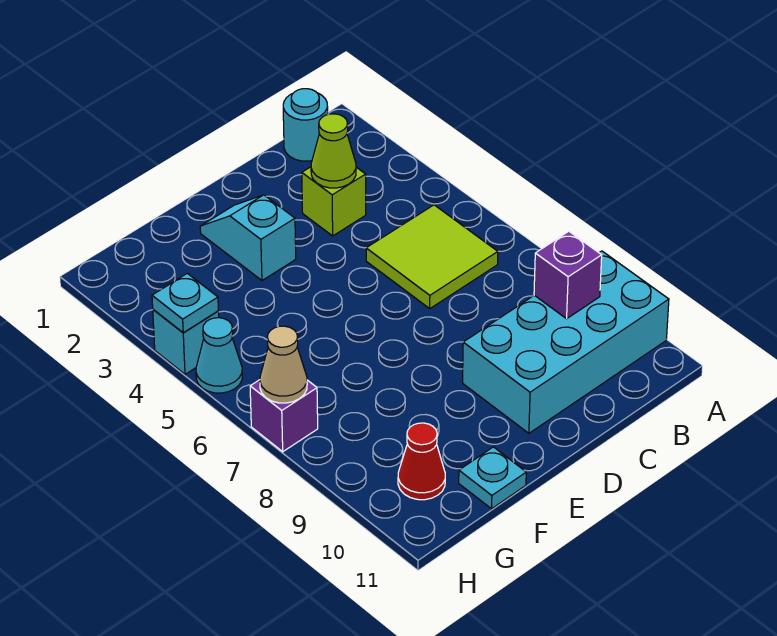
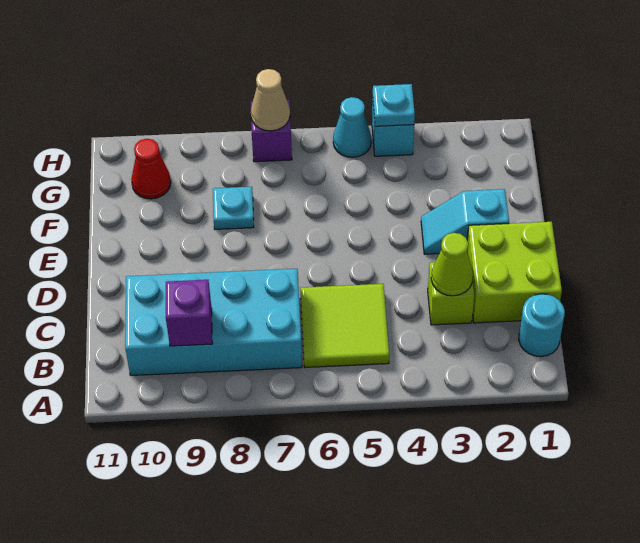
cyan 2x4 brick [463,251,669,433] -> cyan 2x4 brick turned to [125,269,302,375]
none -> lime 2x2 brick [467,222,562,323]
cyan 1x2 slope [200,195,296,280] -> cyan 1x2 slope turned to [421,189,509,254]
cyan 1x1 plate [459,447,526,509] -> cyan 1x1 plate moved to [213,187,254,229]

